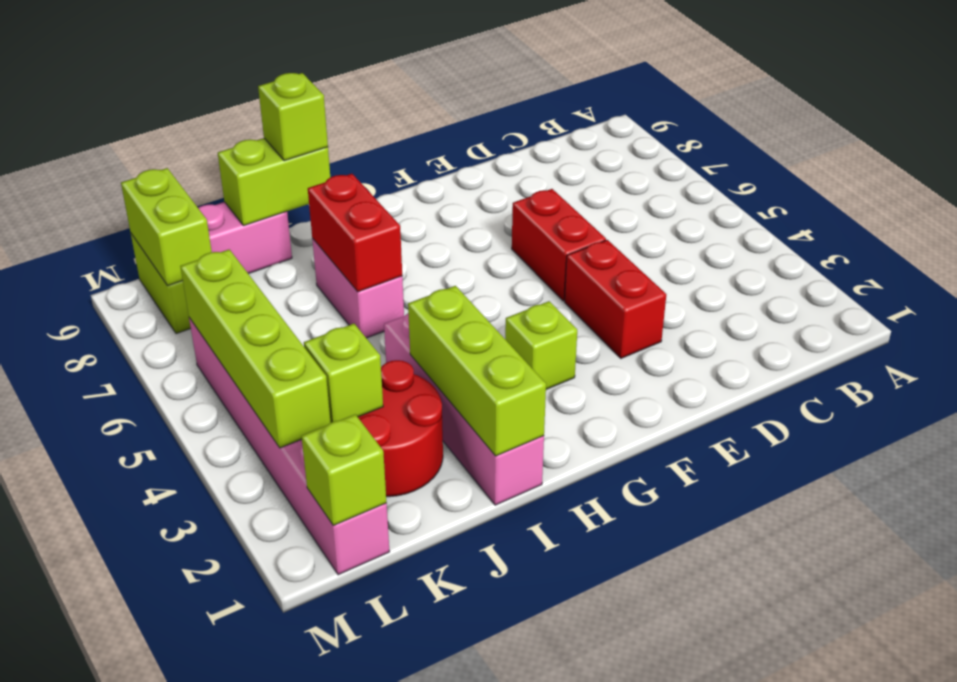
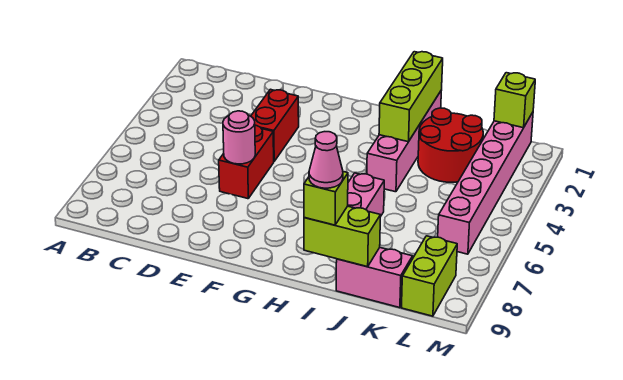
none -> pink 1x1 round brick [223,111,255,164]
lime 1x1 brick [505,301,577,389] -> none
red 1x2 brick [308,174,402,292] -> none
none -> pink 1x1 cone [309,132,343,188]
lime 1x1 brick [304,324,383,423] -> none
lime 1x4 brick [180,249,331,448] -> none
lime 1x2 brick [121,168,212,286] -> none

